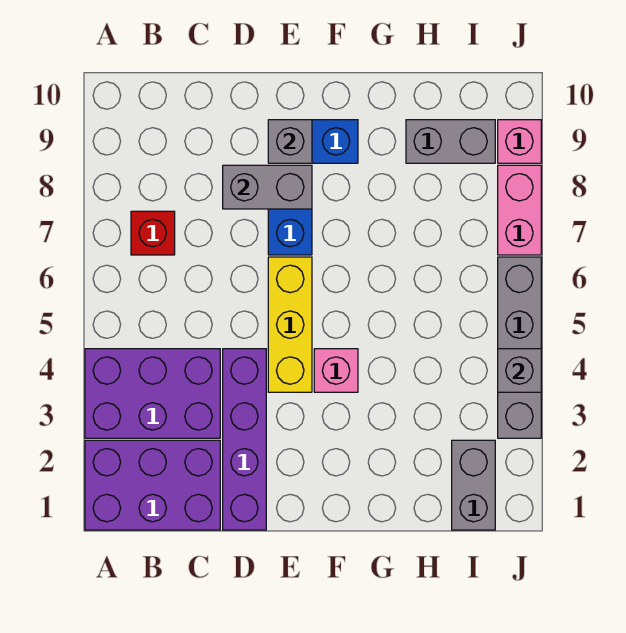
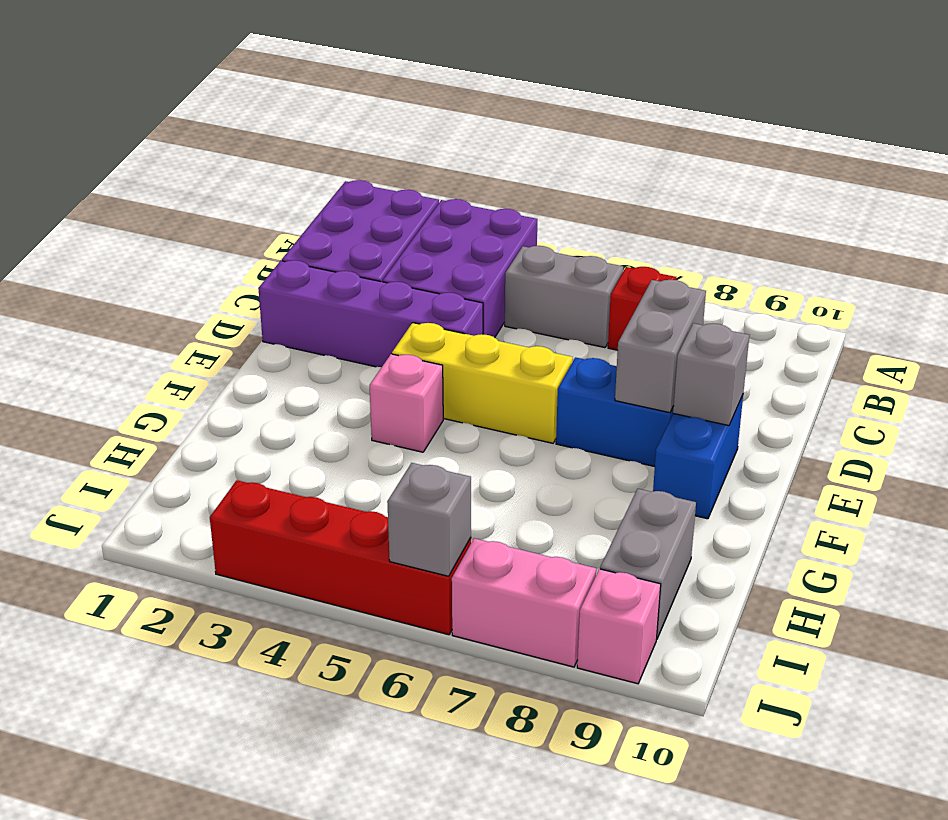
grey 1x2 brick [452,440,495,530] -> grey 1x2 brick moved to [505,246,623,348]
grey 1x4 brick [498,257,541,438] -> red 1x4 brick [210,480,471,635]
grey 1x1 brick [498,349,541,392] -> grey 1x1 brick moved to [387,463,471,576]

